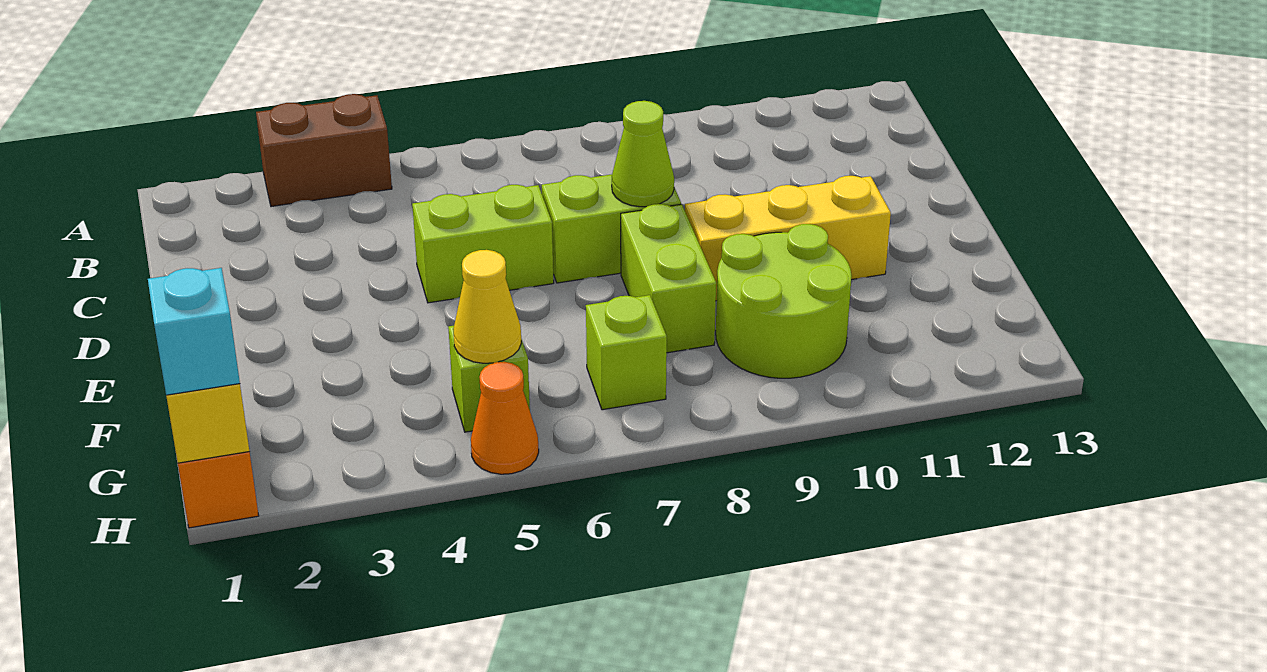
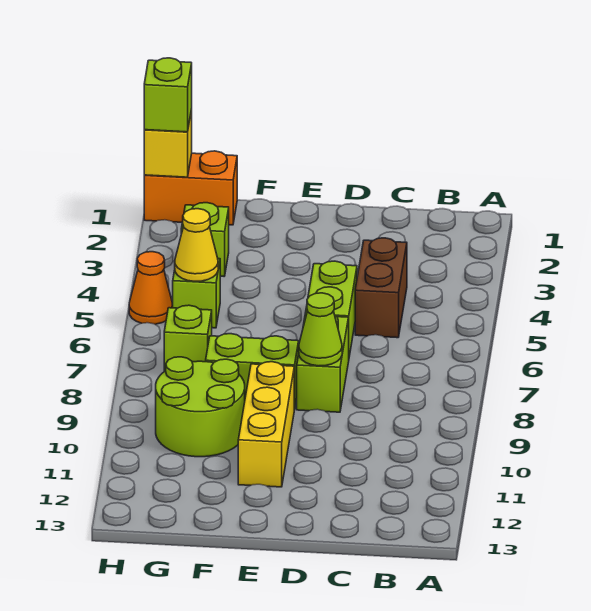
brown 1x2 brick [256,94,392,207] -> brown 1x2 brick moved to [355,238,407,338]
none -> lime 1x1 brick [181,203,229,276]
cyan 1x1 brick [148,268,240,395] -> lime 1x1 brick [144,58,192,132]

